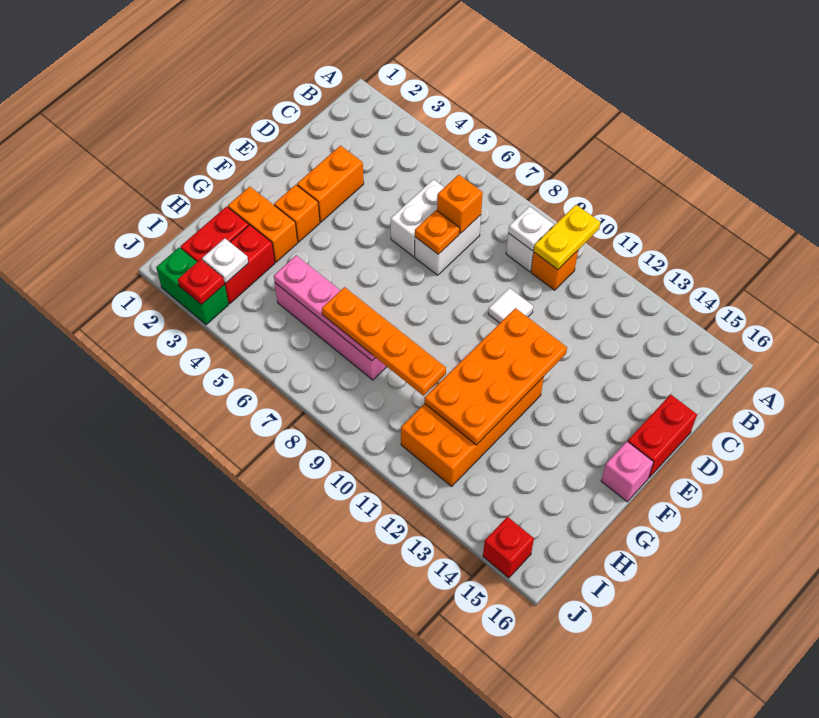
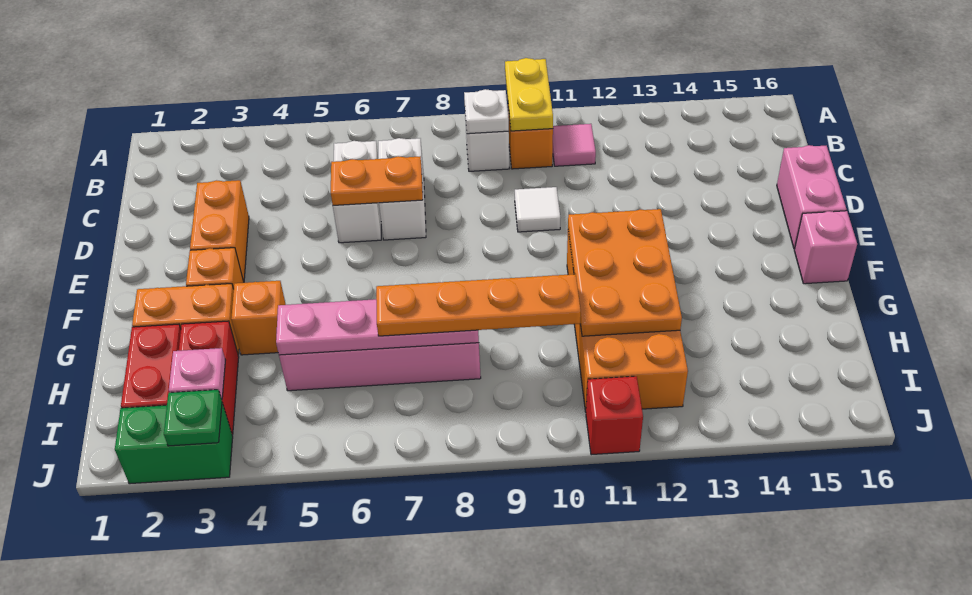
none -> pink 1x1 tile [553,124,596,166]
orange 1x1 brick [437,175,483,234] -> orange 1x1 brick moved to [231,281,286,355]
orange 1x1 plate [415,210,460,254] -> orange 1x2 plate [331,156,423,205]
red 1x2 brick [628,394,697,478] -> pink 1x2 brick [777,145,846,249]
orange 2x4 plate [425,308,567,445] -> orange 2x3 plate [568,209,682,336]
white 1x1 plate [202,238,248,283] -> pink 1x1 plate [169,348,226,399]
red 1x1 plate [178,259,224,305] -> green 1x1 plate [164,390,222,446]
red 1x1 brick [483,517,534,578] -> red 1x1 brick moved to [586,376,643,455]

